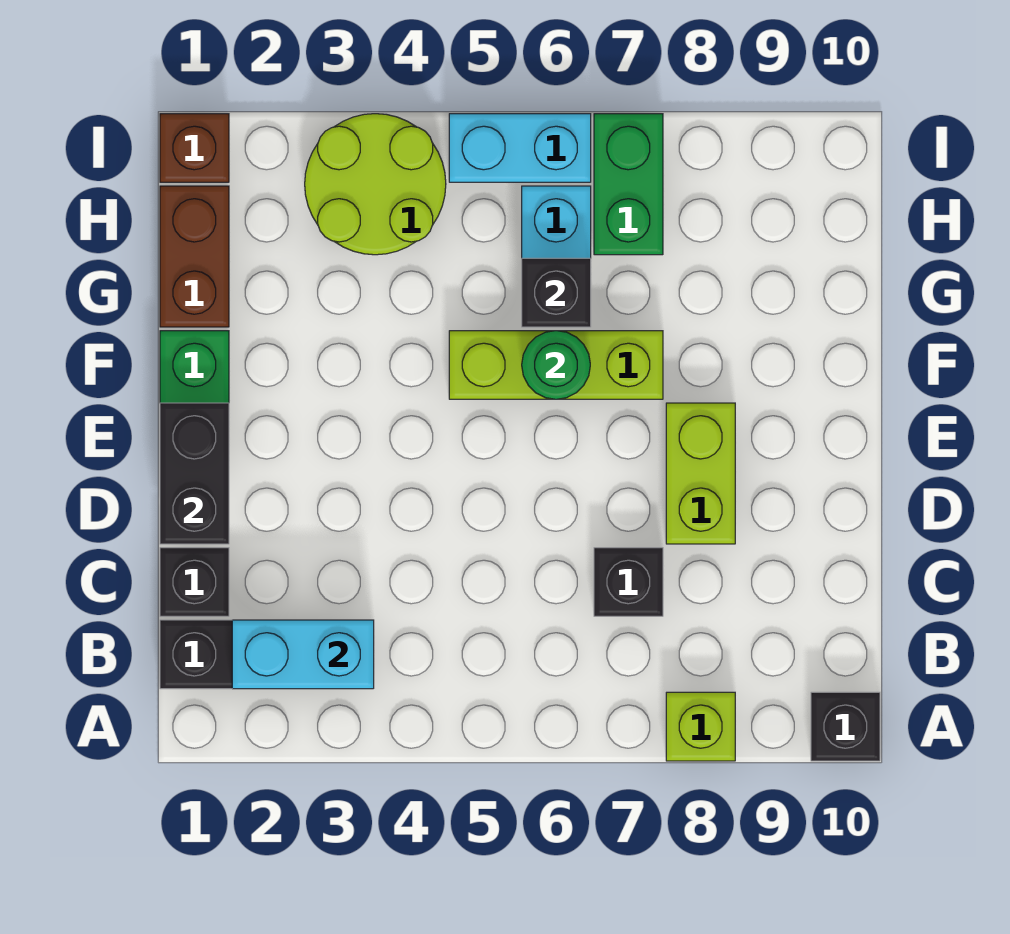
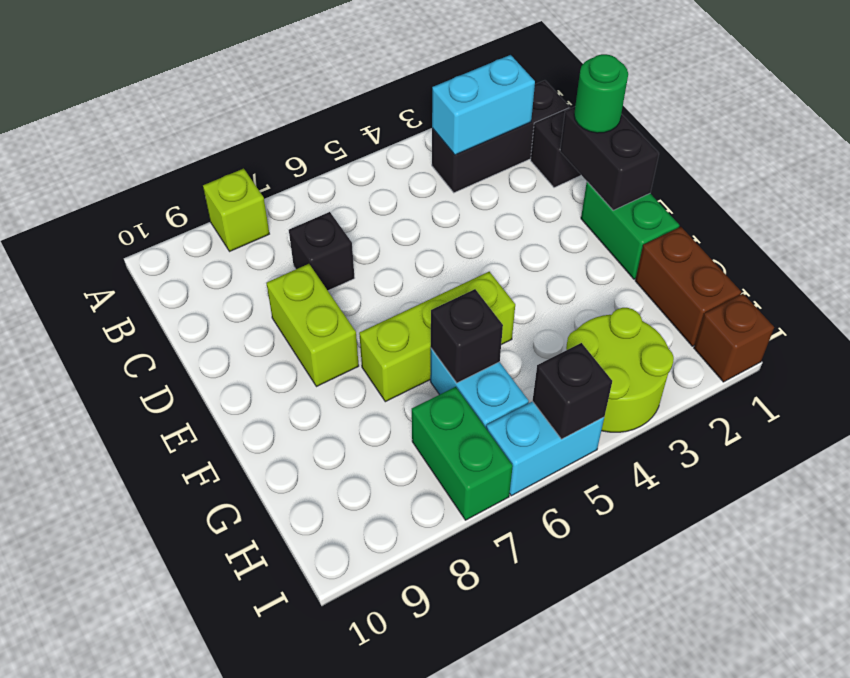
black 1x1 brick [811,692,880,761] -> black 1x1 brick moved to [533,343,612,439]
green 1x1 round brick [522,331,590,399] -> green 1x1 round brick moved to [574,54,628,133]

